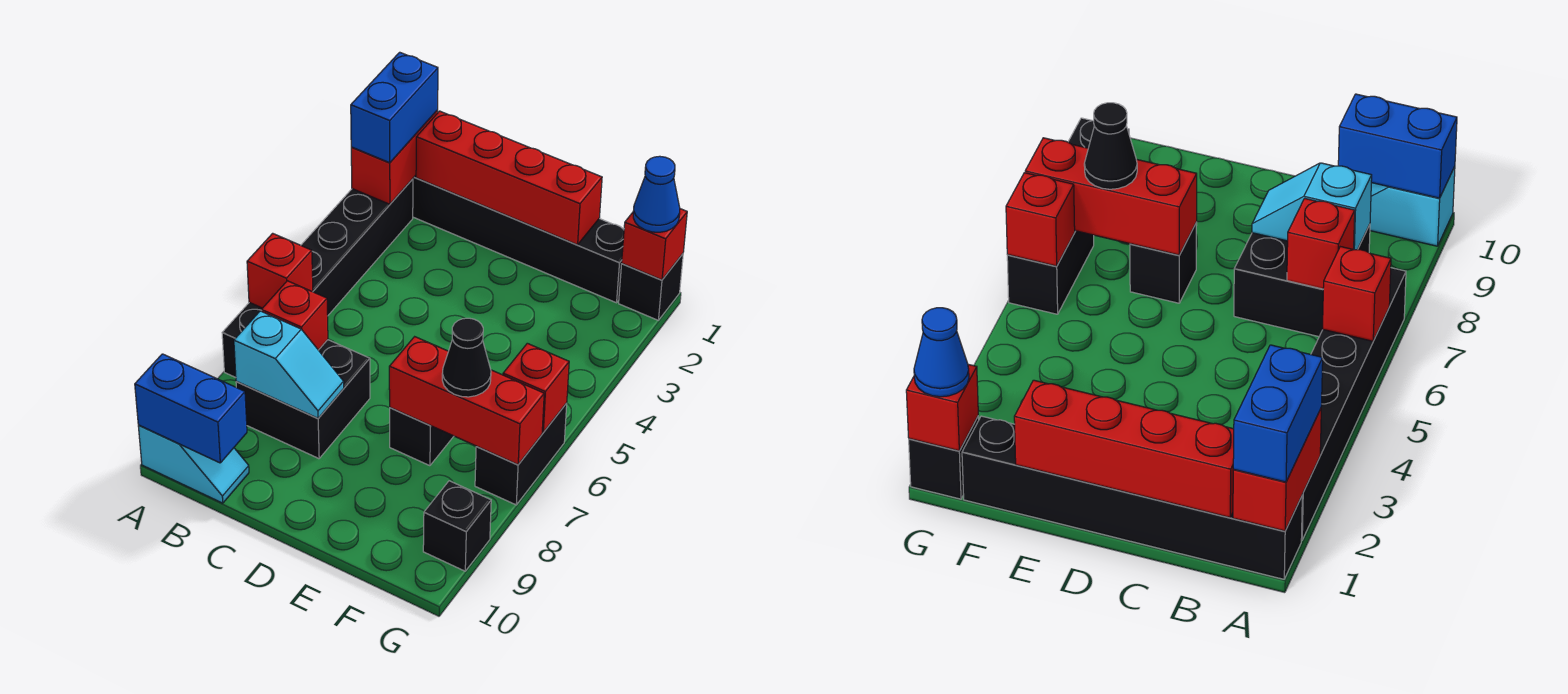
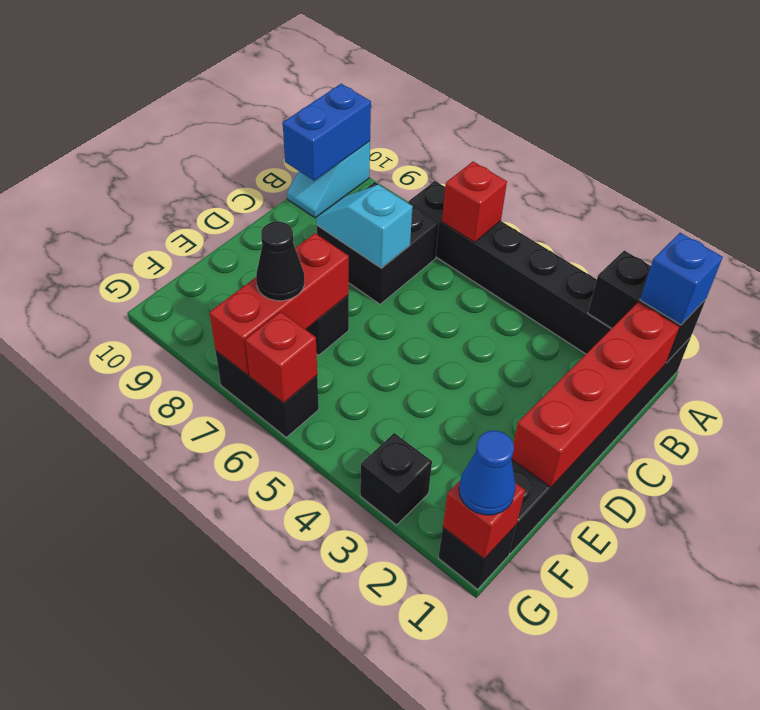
red 1x2 brick [351,111,438,204] -> black 1x2 brick [588,250,706,363]
blue 1x2 brick [351,52,438,163] -> blue 1x1 brick [640,233,723,325]
red 1x1 brick [261,281,328,350] -> none
cyan 1x2 slope [234,311,344,418] -> cyan 1x2 slope turned to [316,185,413,268]
black 1x1 brick [423,481,491,571] -> black 1x1 brick moved to [360,433,432,525]

